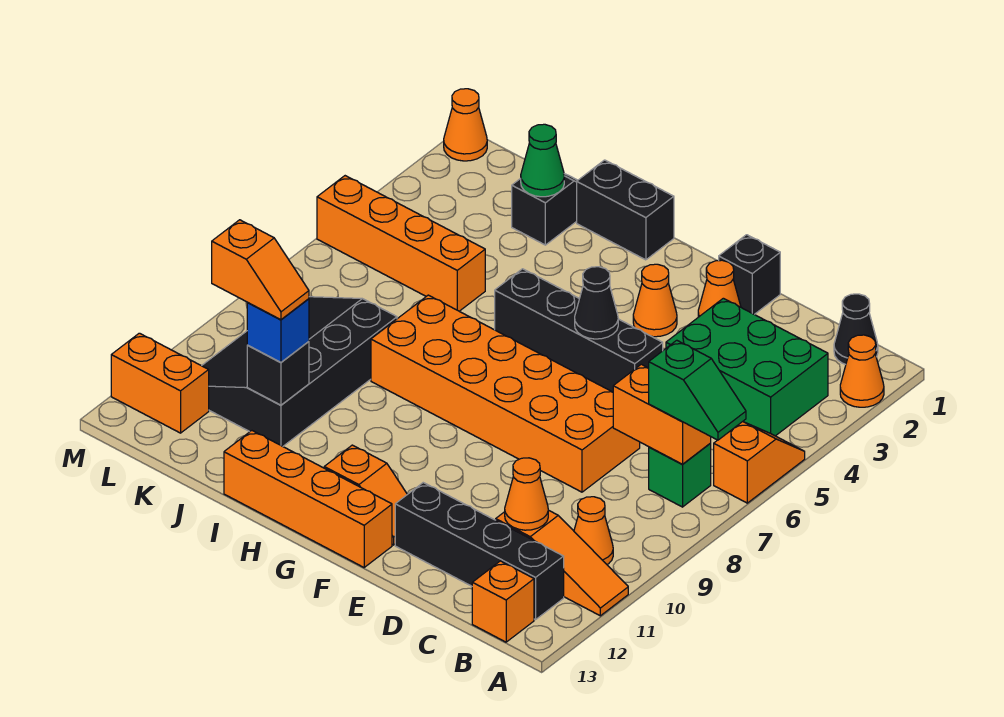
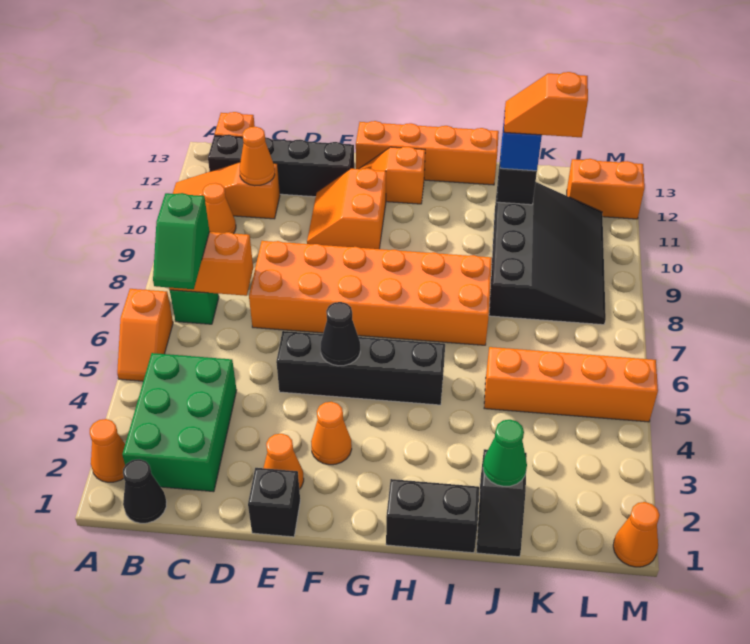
green 1x2 slope [649,340,746,440] -> green 1x2 slope turned to [153,193,210,289]
green 2x3 brick [666,298,828,436] -> green 2x3 brick turned to [122,353,237,492]
none -> orange 2x2 slope [307,168,386,249]

